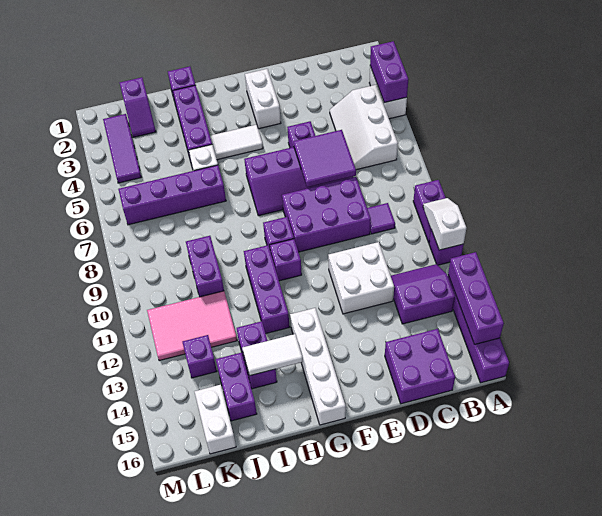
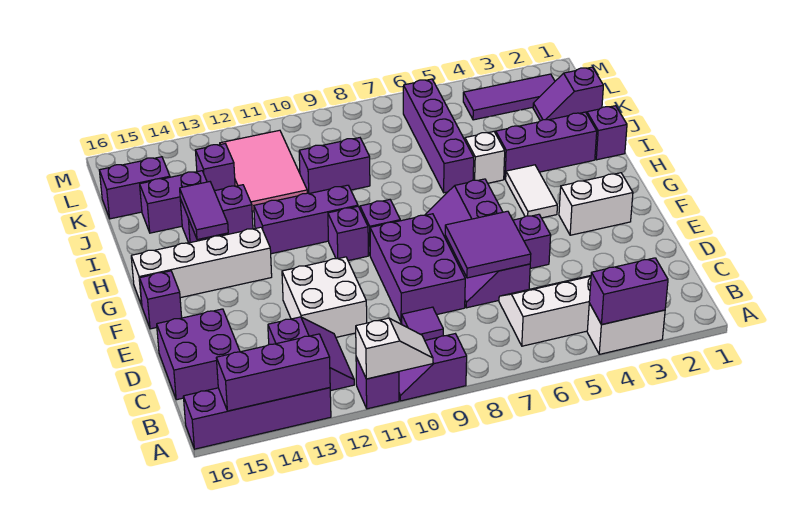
none -> purple 1x1 brick [140,271,182,329]
white 1x2 tile [242,334,303,376] -> purple 1x2 tile [180,182,228,240]
white 1x2 brick [195,385,236,454] -> purple 1x2 brick [99,157,170,219]

